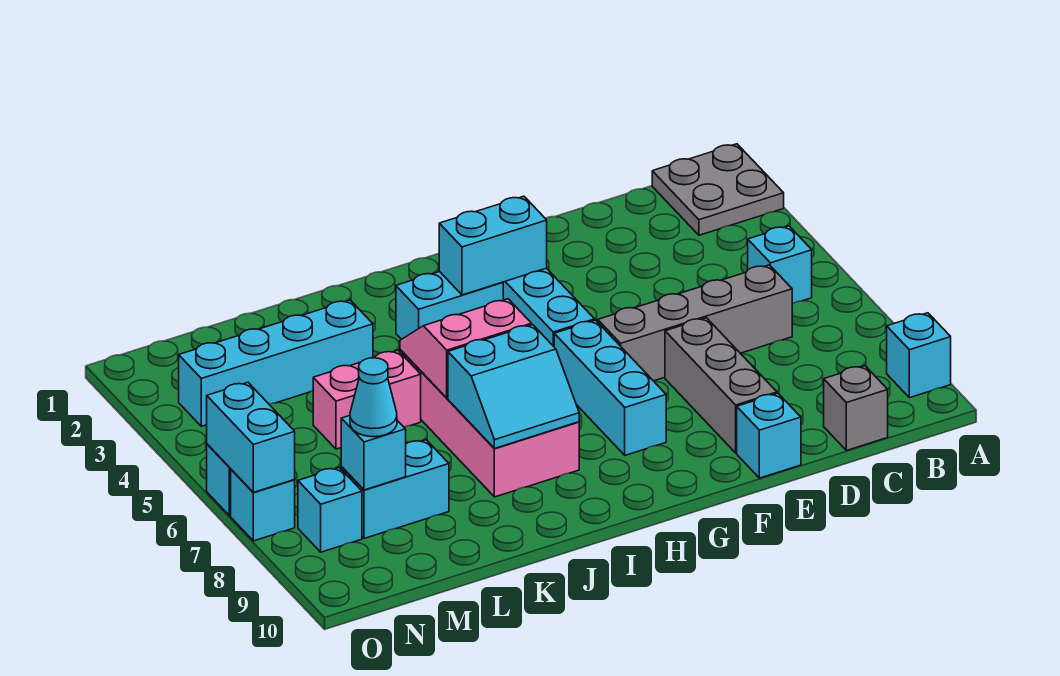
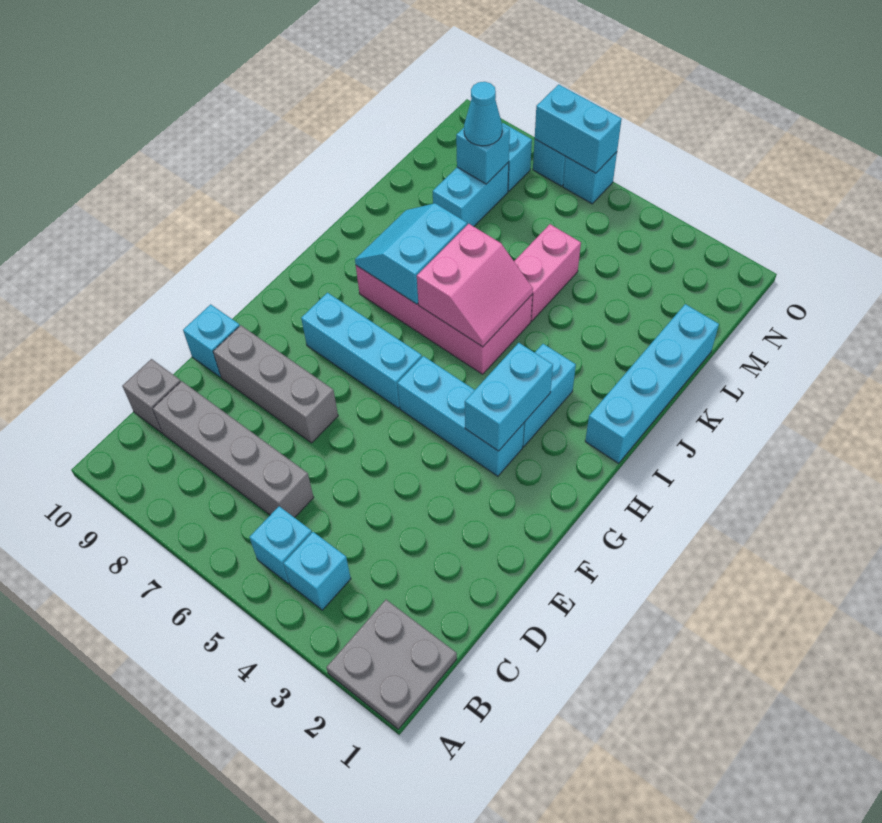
cyan 1x1 brick [887,313,951,398] -> cyan 1x1 brick moved to [284,532,351,610]
grey 1x4 brick [598,265,792,381] -> grey 1x4 brick turned to [153,381,314,518]
cyan 1x4 brick [179,300,373,426] -> cyan 1x4 brick moved to [585,304,719,463]

